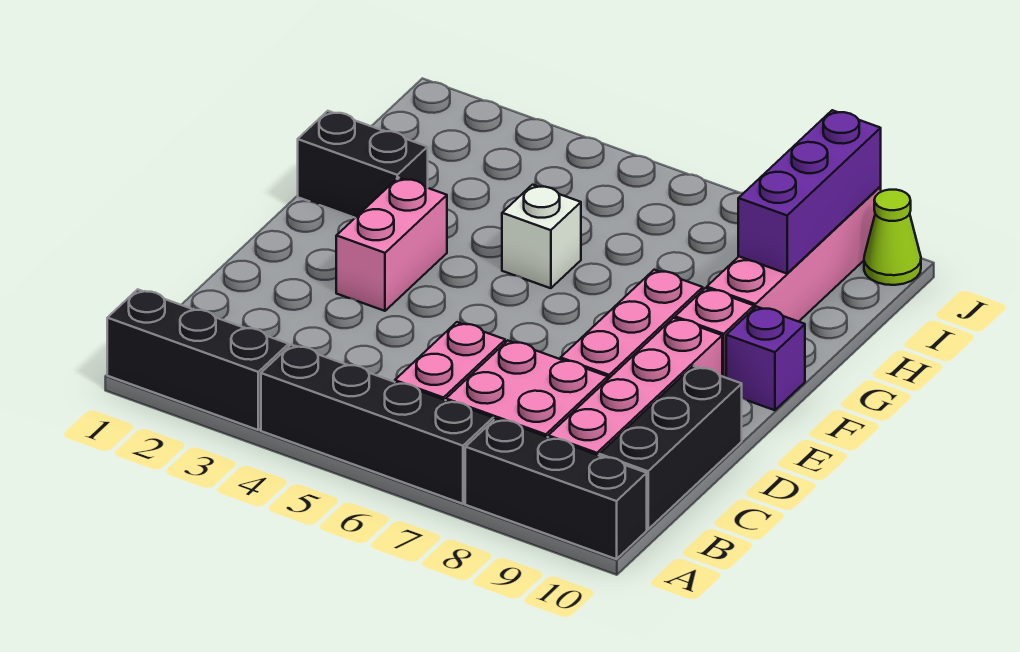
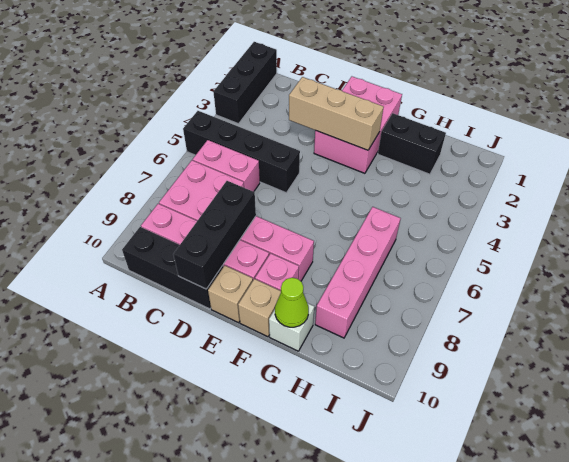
black 1x4 brick [261,345,493,504] -> black 1x4 brick turned to [183,111,300,193]
black 1x3 brick [465,419,647,559] -> black 1x3 brick moved to [173,181,256,289]
none -> tan 1x3 brick [289,77,384,150]
pink 1x2 brick [336,177,447,311] -> pink 2x3 brick [314,77,402,173]
none -> tan 1x1 brick [208,266,253,323]
purple 1x1 brick [726,307,805,410] -> tan 1x1 brick [238,279,281,337]
black 1x2 brick [298,111,428,218] -> black 1x2 brick turned to [378,113,446,174]
white 1x1 brick [502,185,581,288] -> white 1x1 brick moved to [269,303,314,351]
pink 1x4 brick [707,187,881,322] -> pink 1x4 brick turned to [315,207,401,338]
purple 1x3 brick [738,110,881,274] -> none
lime 1x1 cone [864,190,921,285] -> lime 1x1 cone moved to [275,278,309,327]

